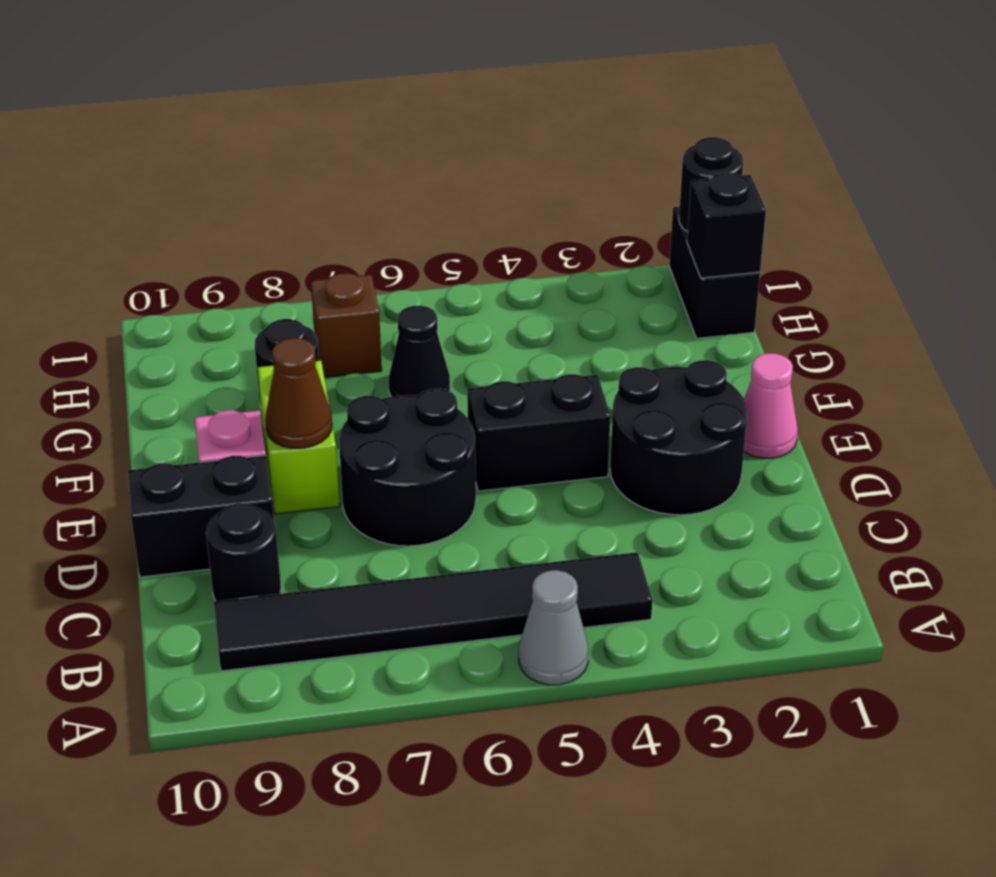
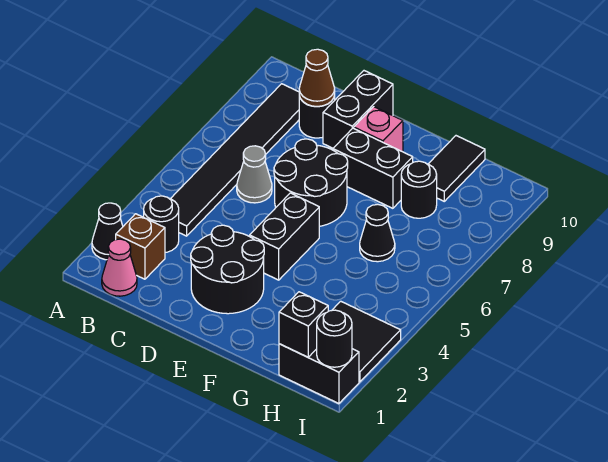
none -> black 1x1 cone [92,203,123,260]
grey 1x1 cone [519,570,588,685] -> grey 1x1 cone moved to [237,146,272,203]
none -> black 1x1 round brick [144,196,179,253]
pink 1x1 cone [744,353,798,458] -> pink 1x1 cone moved to [102,239,137,296]
lime 1x2 brick [258,361,340,514] -> black 1x2 brick [333,128,413,208]
brown 1x1 cone [265,338,332,448] -> brown 1x1 cone moved to [299,49,335,107]
none -> black 1x2 tile [429,136,485,201]
none -> black 2x2 tile [333,301,401,382]
brown 1x1 brick [311,273,382,377] -> brown 1x1 brick moved to [116,214,165,279]

